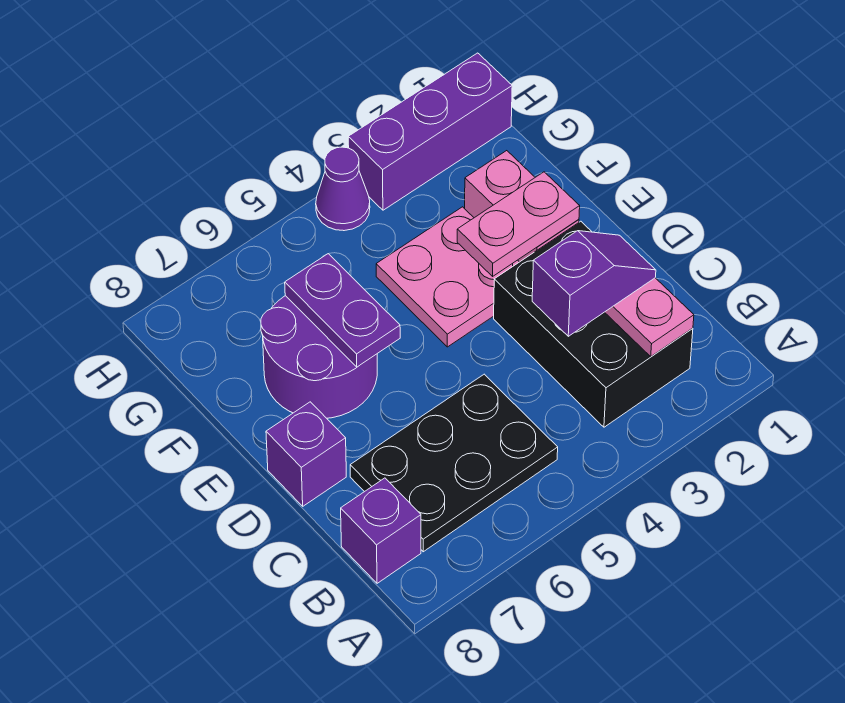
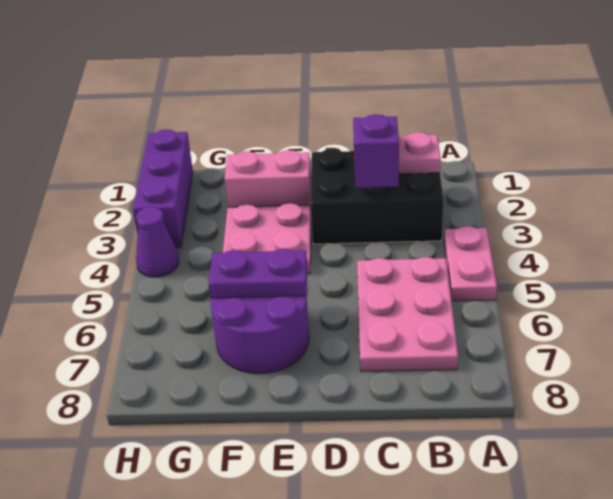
black 2x3 plate [350,374,558,552] -> pink 2x3 plate [357,257,458,372]
purple 1x1 brick [341,478,421,583] -> none
purple 1x1 brick [266,402,346,506] -> none
pink 1x2 plate [457,172,580,276] -> pink 1x2 plate moved to [444,226,497,301]

